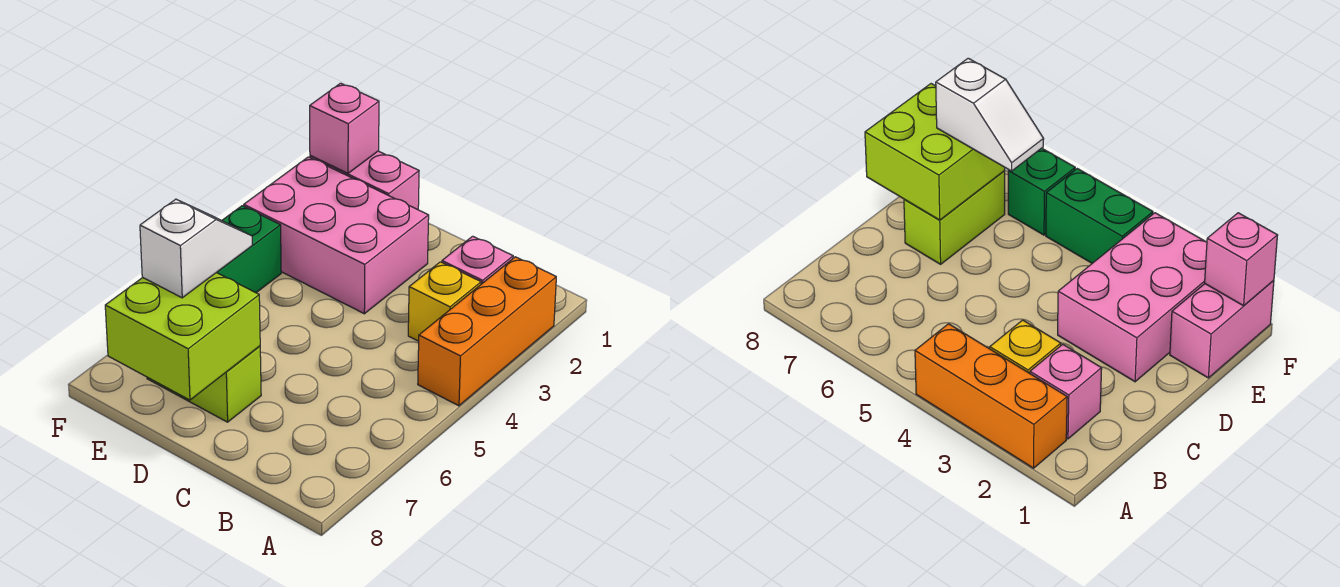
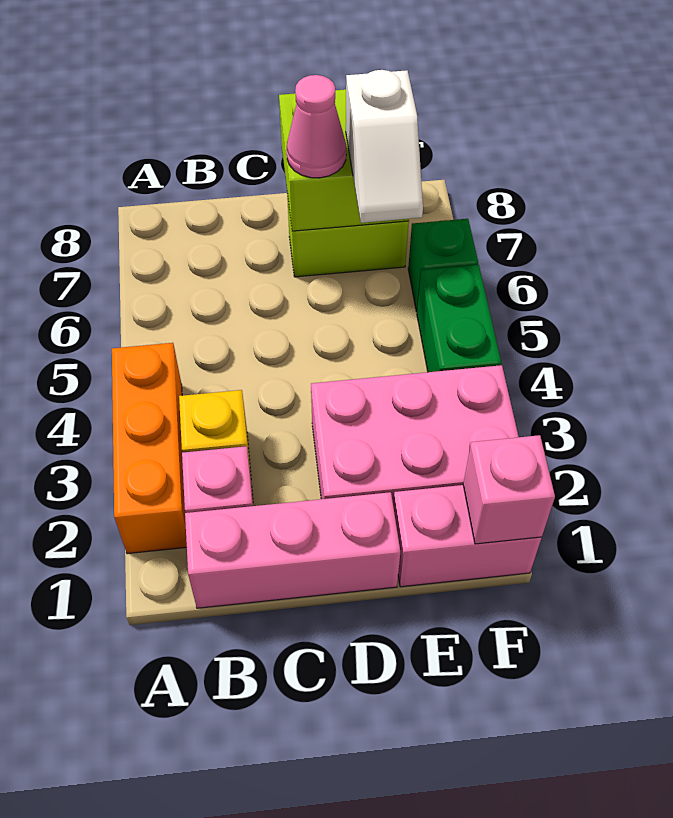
none -> pink 1x3 brick [185,492,400,608]
none -> pink 1x1 cone [287,75,346,178]

